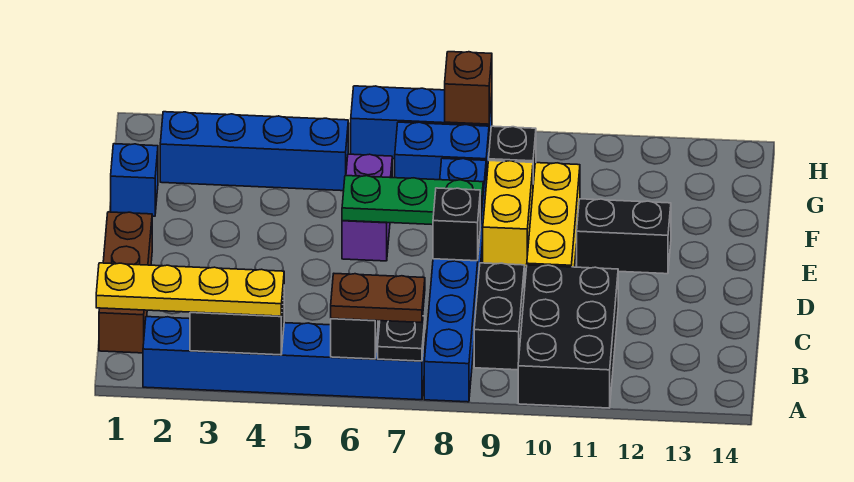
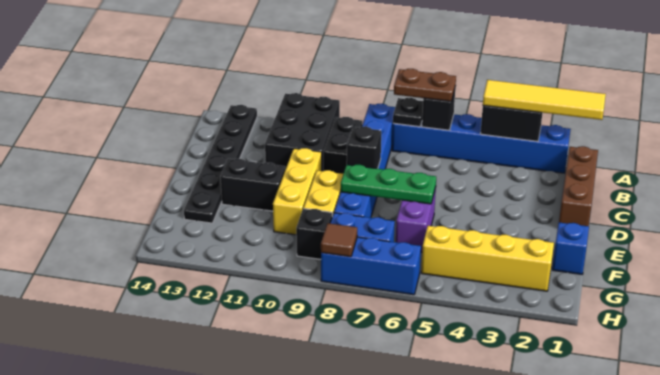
yellow 1x4 plate [96,263,284,316] -> yellow 1x4 tile [483,80,606,120]
none -> black 1x6 plate [184,105,257,223]
blue 1x4 brick [160,112,348,191] -> yellow 1x4 brick [421,226,554,291]
brown 1x1 brick [445,52,492,124] -> brown 1x1 tile [321,223,357,257]

